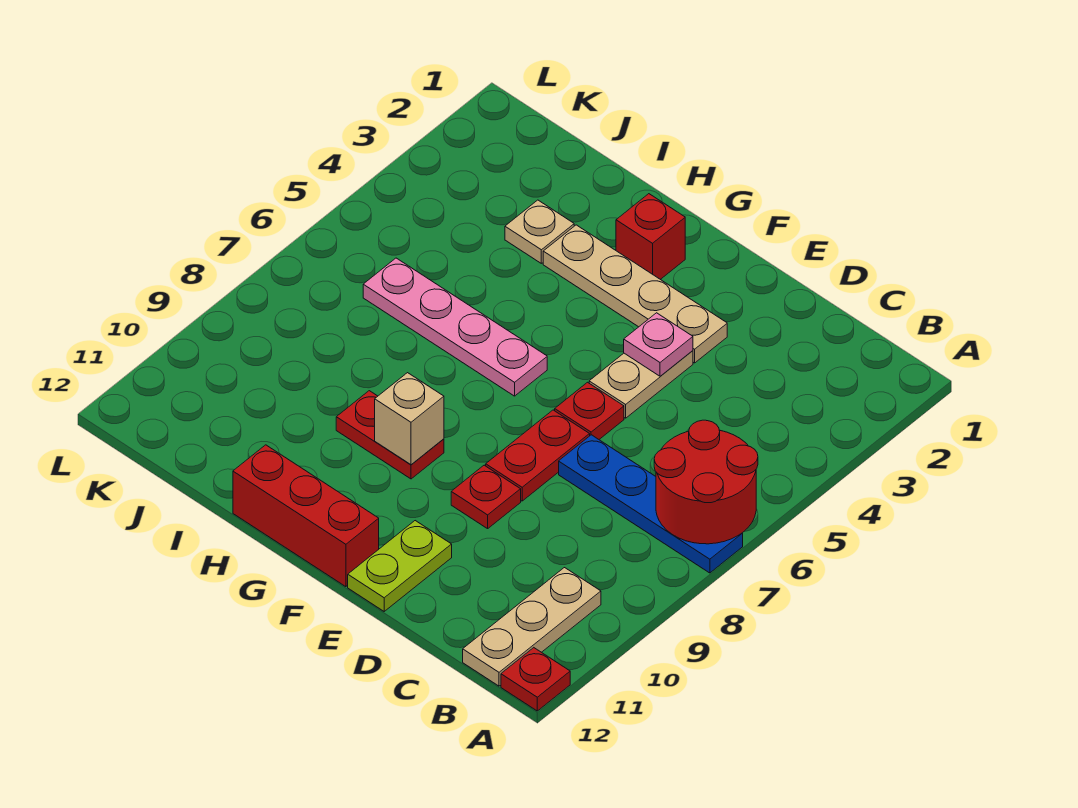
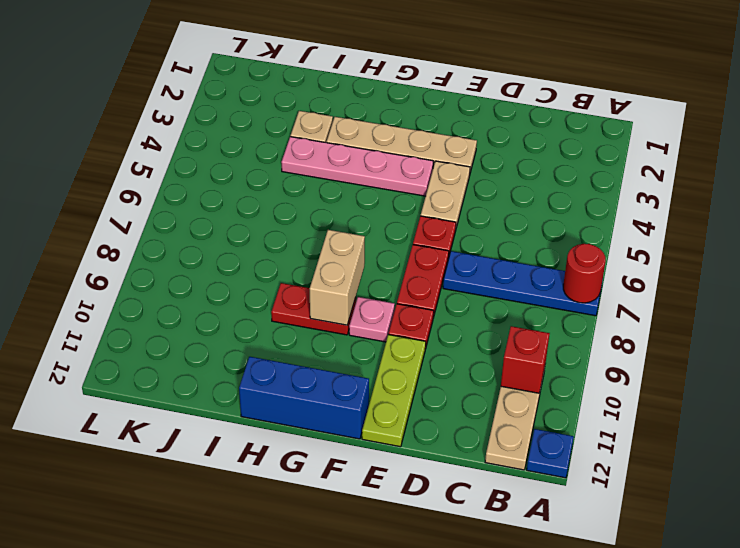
red 2x2 round brick [654,420,758,544] -> red 1x1 round brick [563,244,606,303]
red 1x1 plate [501,648,570,711] -> blue 1x1 plate [527,429,574,478]
pink 1x1 plate [624,313,693,376] -> pink 1x1 plate moved to [349,297,395,342]
lime 1x2 plate [348,521,452,611] -> lime 1x3 plate [362,334,426,447]
red 1x3 brick [233,445,379,587] -> blue 1x3 brick [239,357,369,439]
red 1x1 brick [616,194,685,279] -> red 1x1 brick moved to [501,326,550,393]
pink 1x4 plate [363,258,547,396] -> pink 1x4 plate moved to [281,137,433,196]
tan 1x1 brick [375,373,444,465] -> tan 1x2 brick [310,230,365,325]

